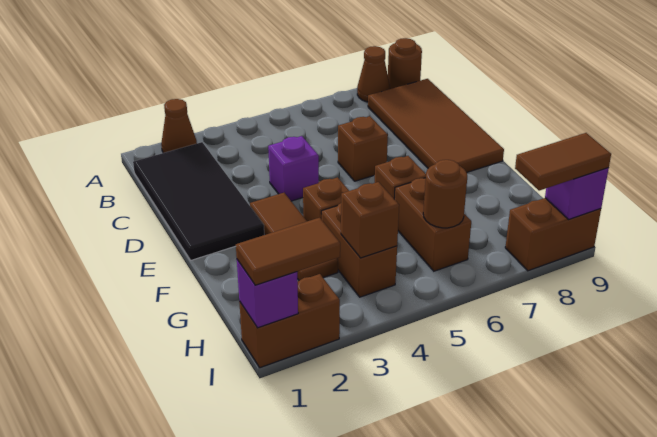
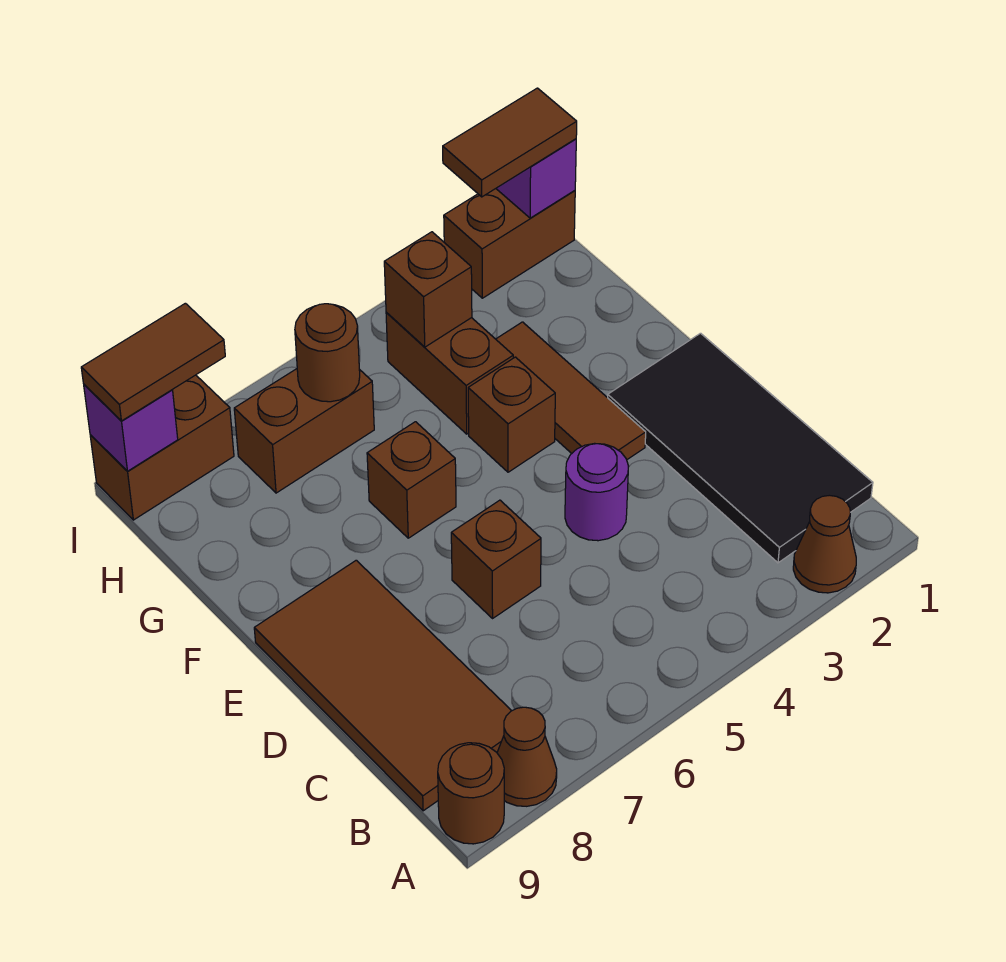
purple 1x1 brick [268,136,319,201] -> purple 1x1 round brick [565,443,629,541]
brown 1x2 brick [394,178,471,271] -> brown 1x2 brick turned to [234,369,374,493]

